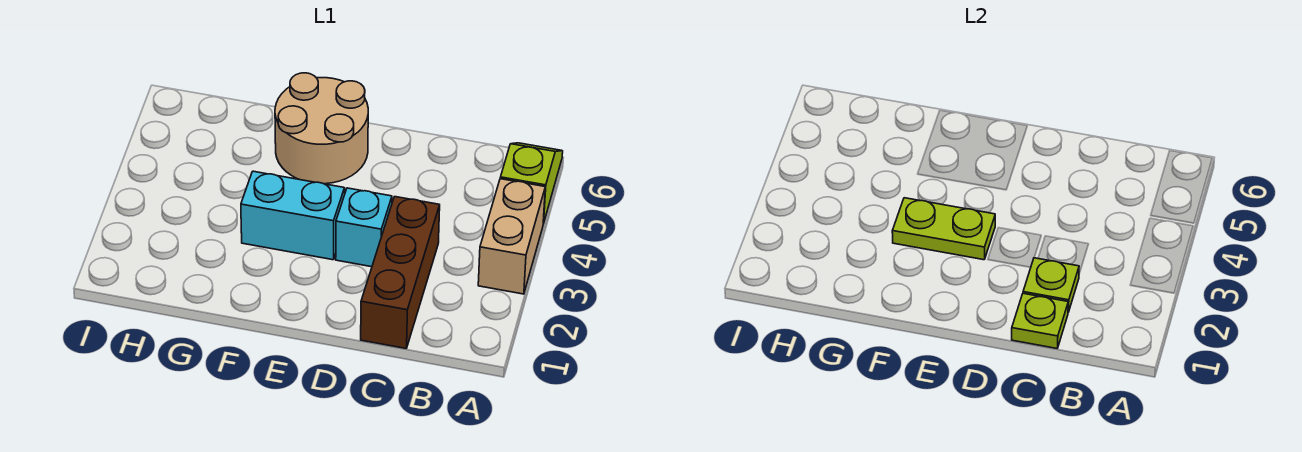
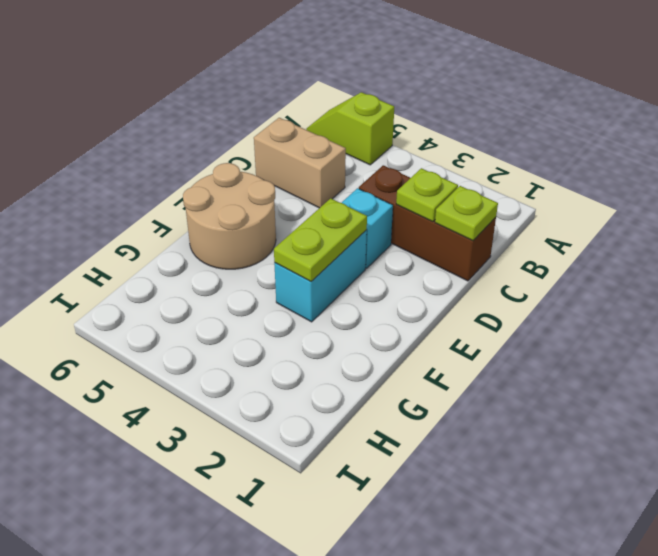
tan 1x2 brick [478,179,545,294] -> tan 1x2 brick moved to [254,118,346,208]

